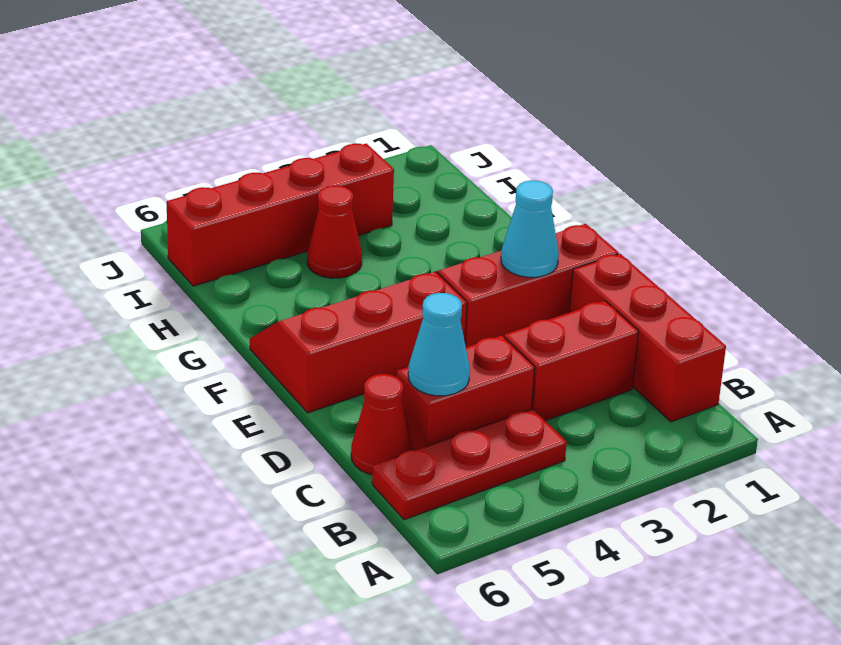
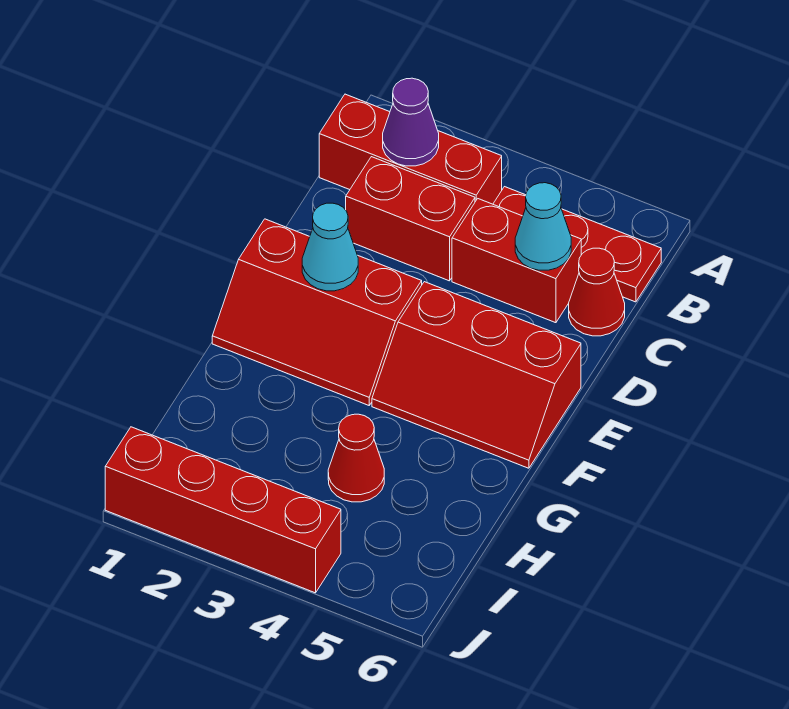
red 1x3 brick [569,254,726,422] -> red 1x3 brick turned to [319,94,502,204]
none -> purple 1x1 cone [383,78,439,166]
red 1x4 brick [167,144,394,286] -> red 1x4 brick moved to [105,427,341,593]

